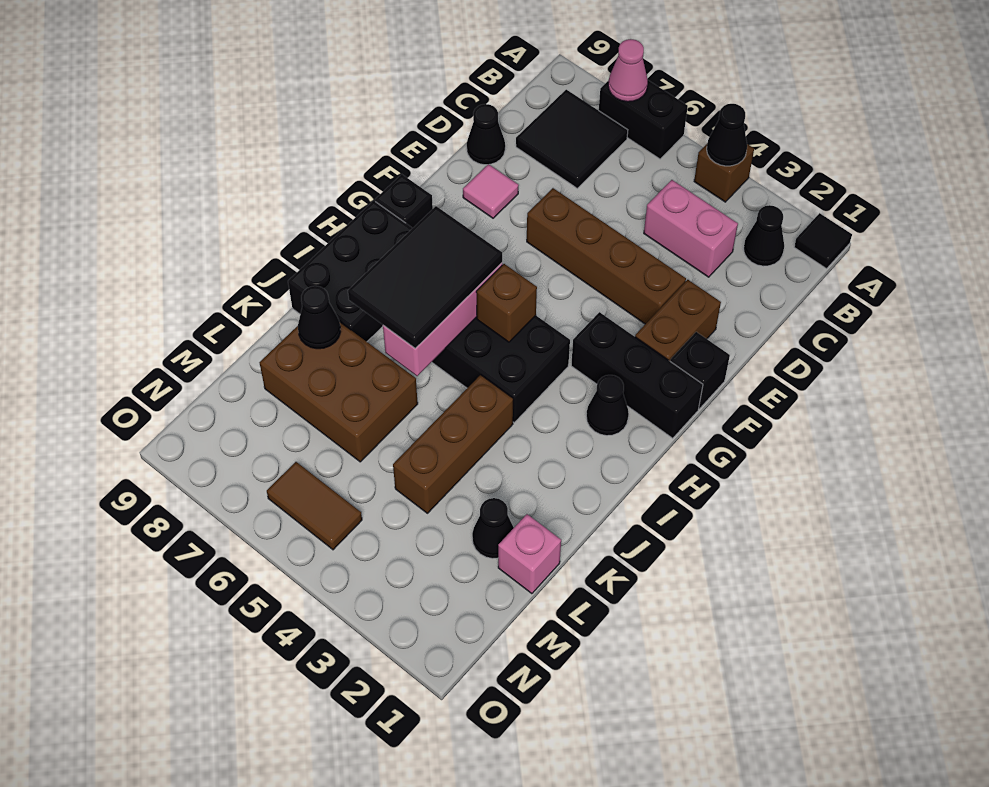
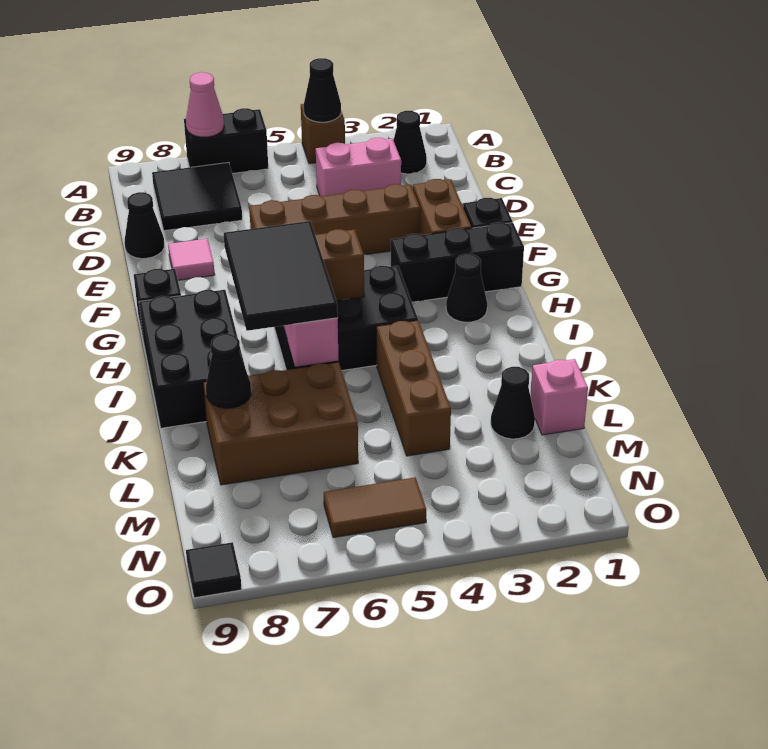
black 1x1 tile [794,213,852,269] -> black 1x1 tile moved to [186,542,242,598]

